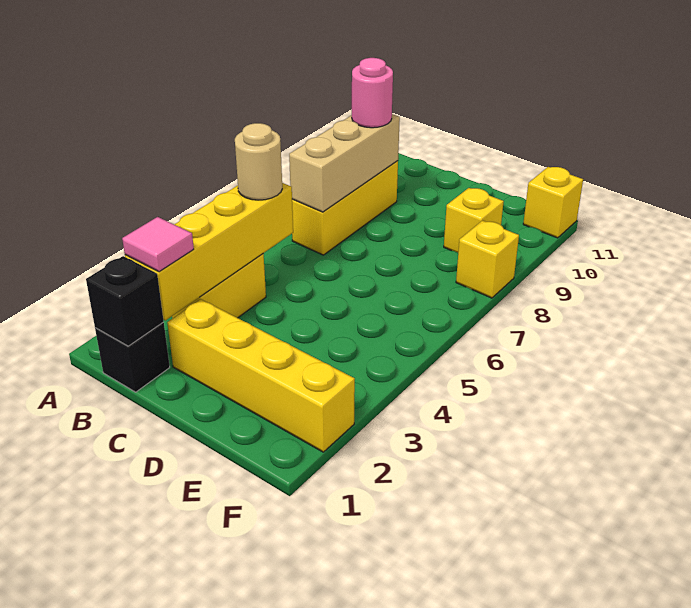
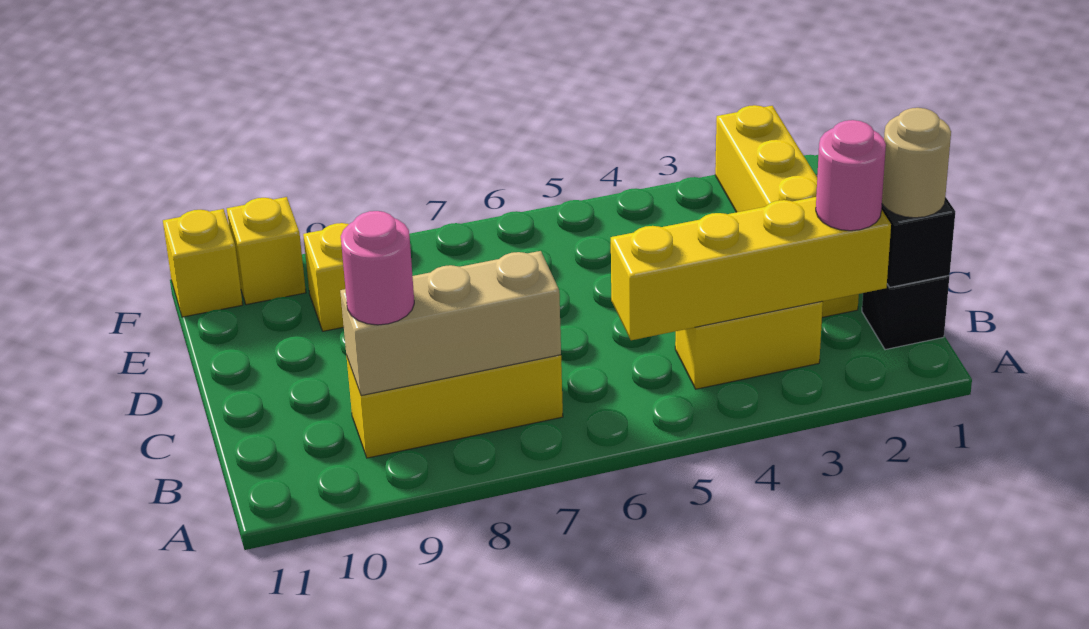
pink 1x1 tile [122,217,194,272] -> pink 1x1 round brick [816,120,886,231]
tan 1x1 round brick [235,123,282,200] -> tan 1x1 round brick moved to [882,108,951,218]
yellow 1x1 brick [456,221,519,298] -> yellow 1x1 brick moved to [227,197,306,305]

